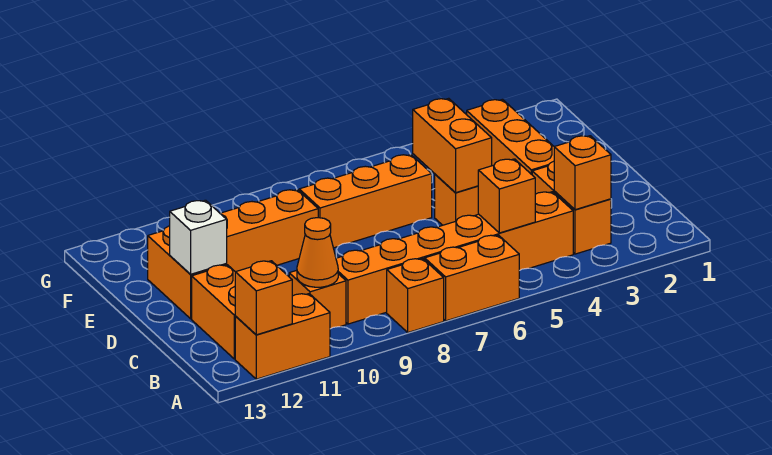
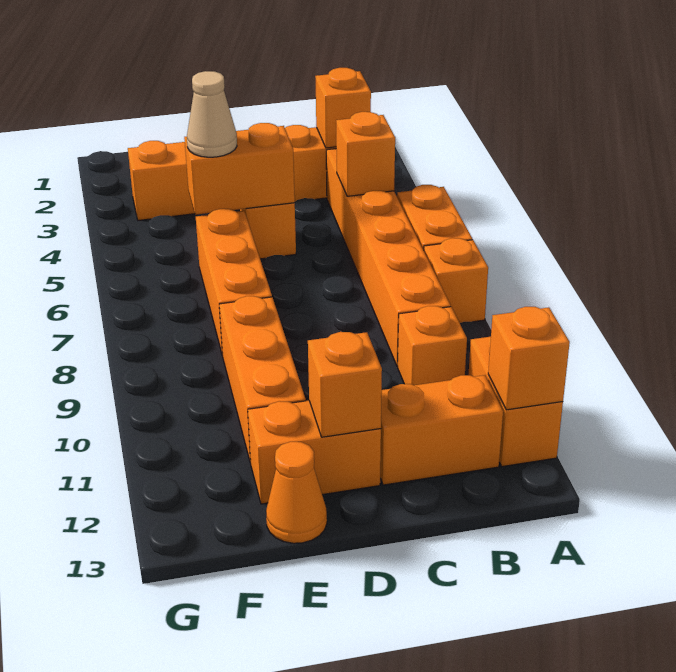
orange 1x1 cone [297,218,338,287] -> orange 1x1 cone moved to [266,442,327,543]
white 1x1 brick [170,200,227,274] -> orange 1x1 brick [308,332,382,437]
none -> tan 1x1 cone [187,71,237,157]

